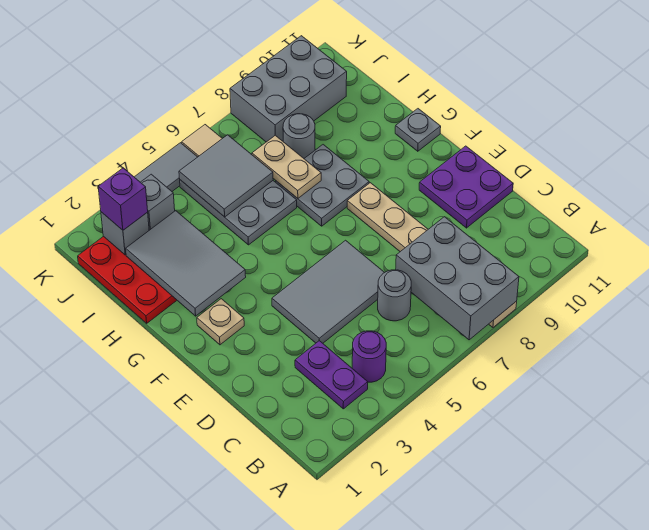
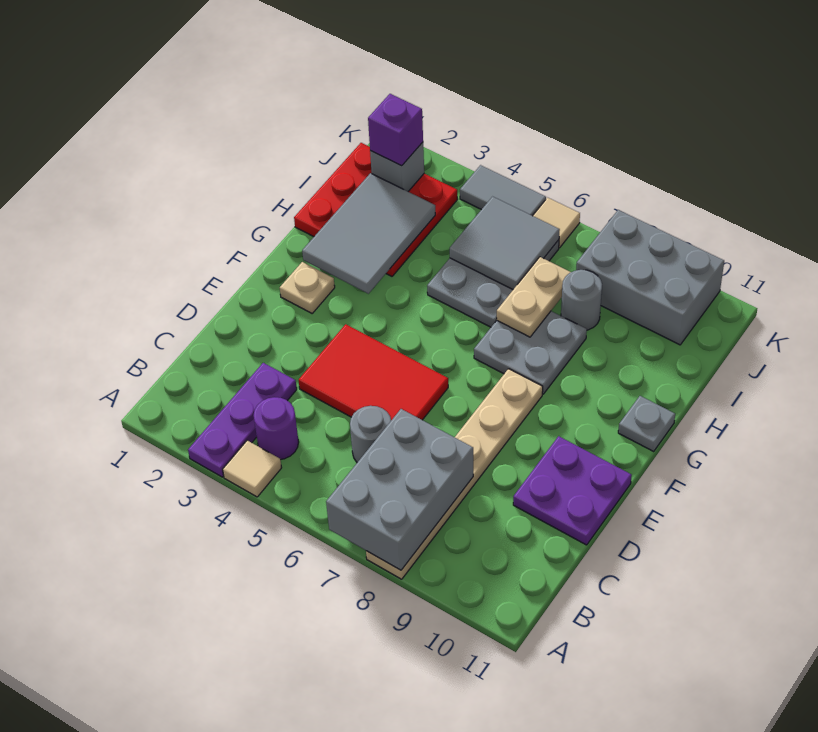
none -> tan 1x1 tile [223,440,282,497]
purple 1x2 plate [295,341,368,409] -> purple 1x3 plate [188,363,297,477]
grey 2x3 tile [272,240,385,343] -> red 2x3 tile [299,324,448,420]
grey 1x1 brick [141,174,175,230] -> none

